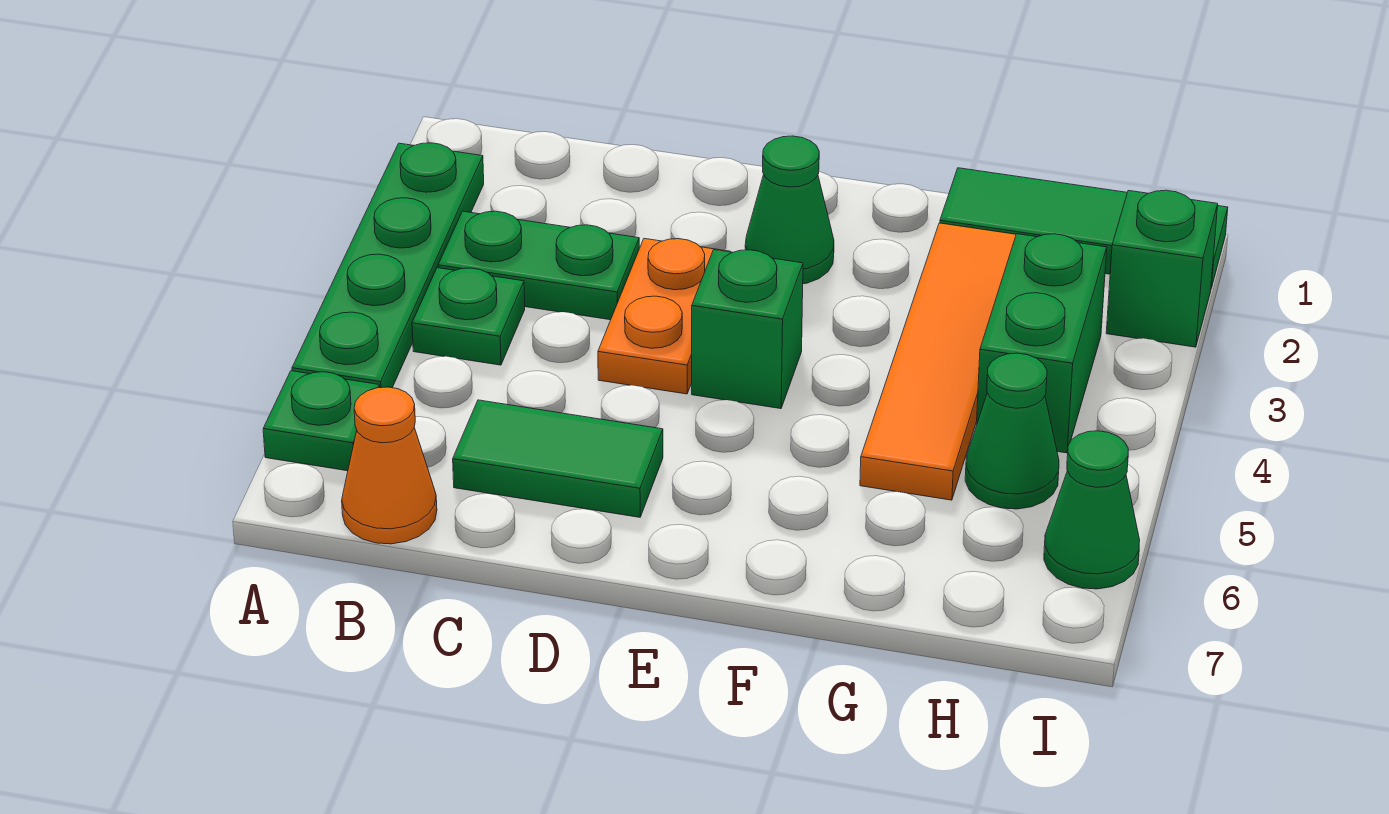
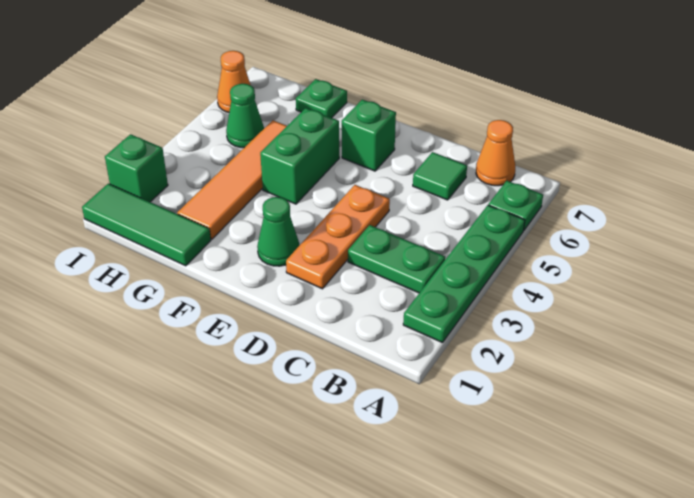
green 1x1 plate [412,268,525,365] -> green 1x1 plate moved to [296,79,347,118]
green 1x2 tile [453,400,663,517] -> green 1x1 tile [413,152,467,200]
orange 1x2 plate [598,239,730,394] -> orange 1x3 plate [286,185,390,289]
green 1x1 brick [692,250,803,409] -> green 1x1 brick moved to [342,100,396,171]
green 1x2 brick [977,234,1107,453] -> green 1x2 brick moved to [260,108,339,204]
green 1x1 cone [1044,431,1140,589] -> orange 1x1 cone [217,51,251,112]

